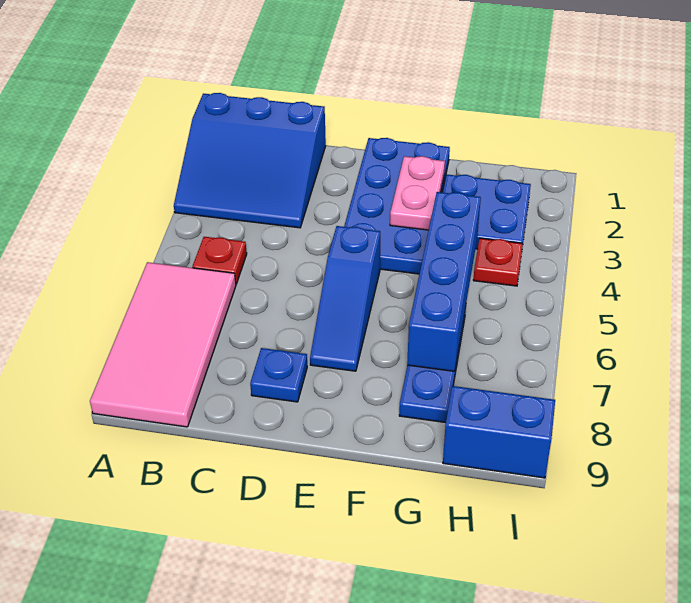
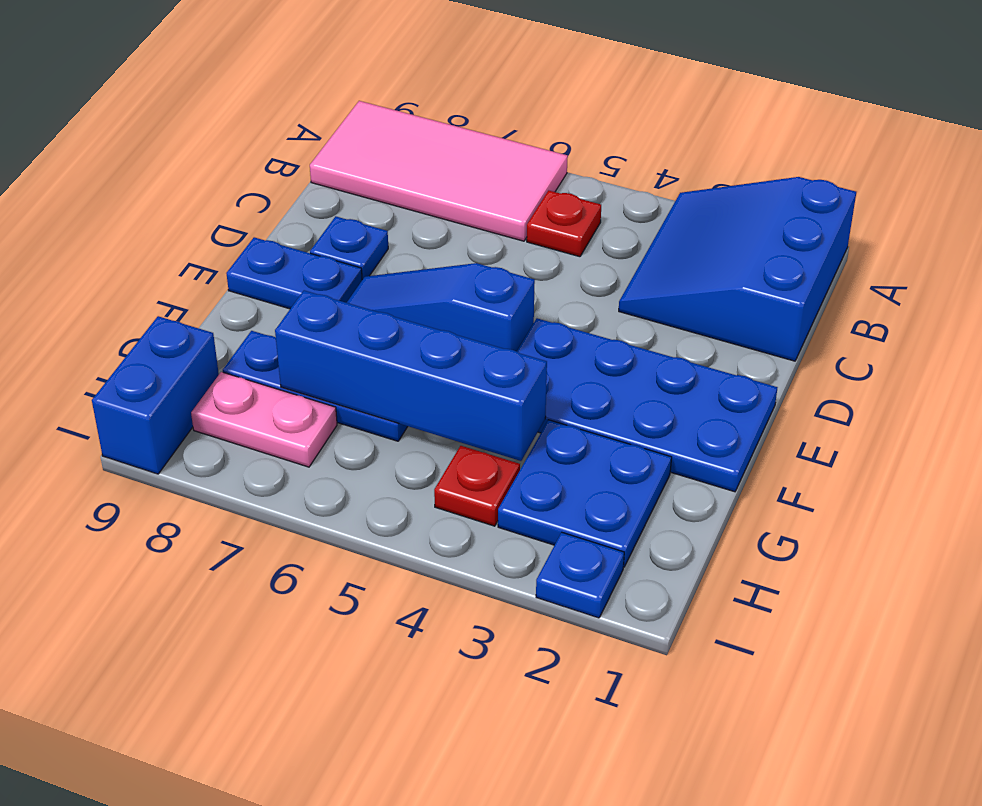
none -> blue 1x2 plate [226,237,362,309]
pink 1x2 plate [390,156,445,230] -> pink 1x2 plate moved to [191,372,337,467]
none -> blue 1x1 plate [536,532,624,618]

